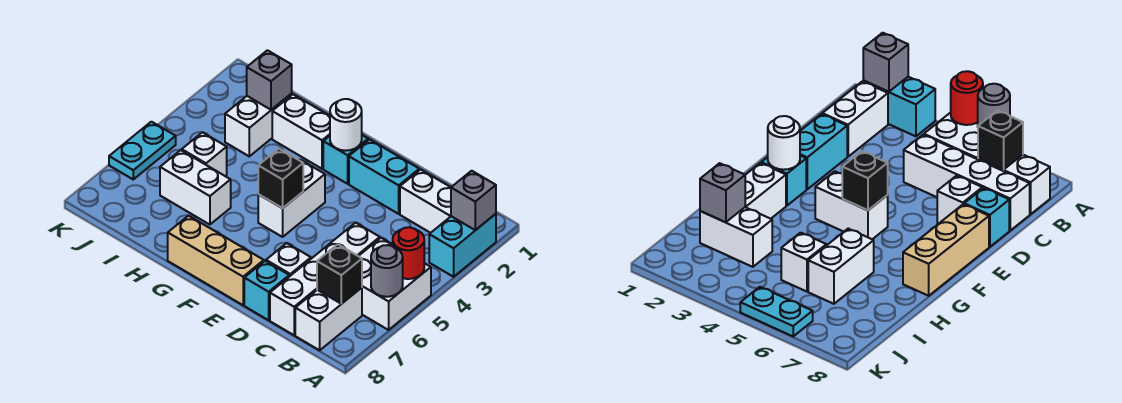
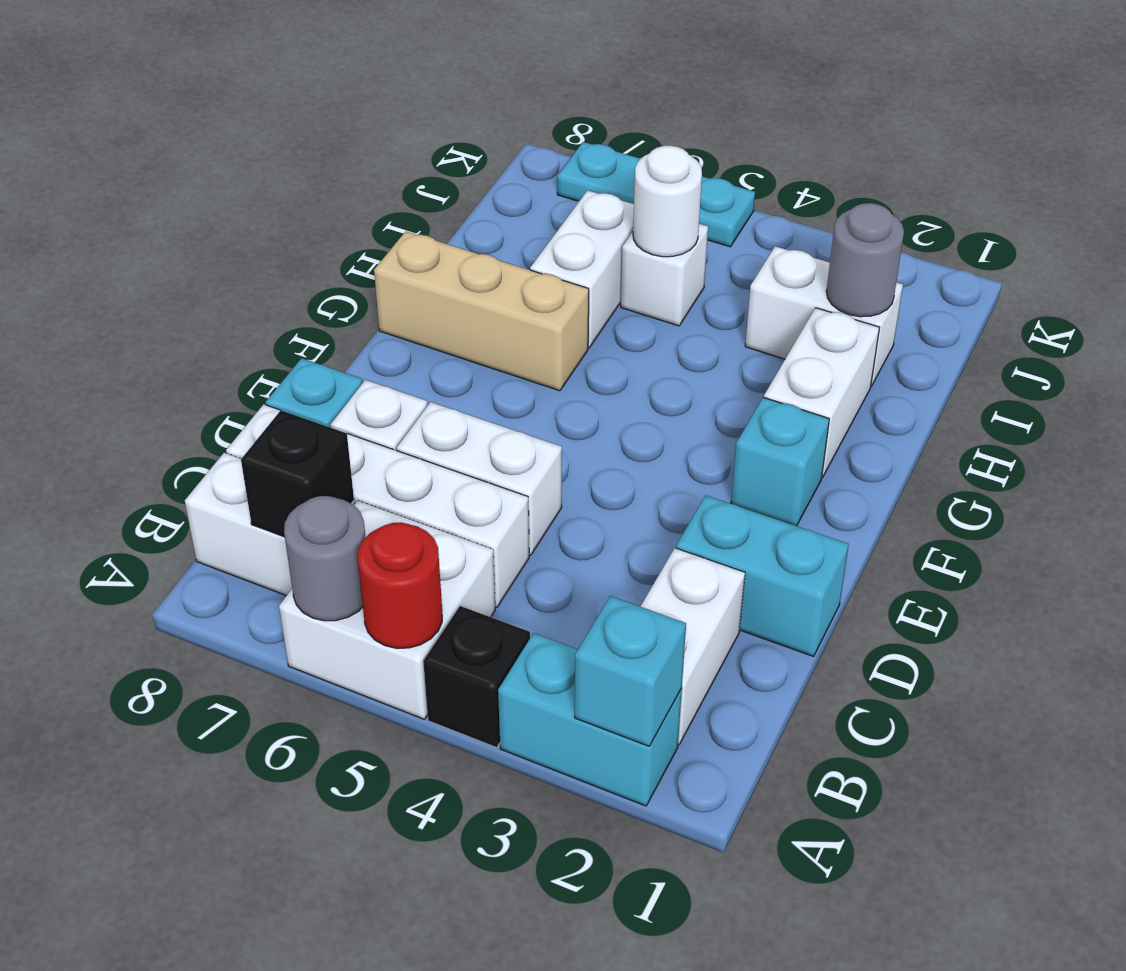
grey 1x1 brick [451,171,496,230] -> cyan 1x1 brick [575,596,686,746]
cyan 1x2 brick [349,139,419,214] -> cyan 1x2 brick turned to [676,496,849,656]
tan 1x3 brick [168,216,264,305] -> tan 1x3 brick turned to [374,231,589,391]
white 1x1 round brick [330,99,362,151] -> white 1x1 round brick moved to [633,146,702,257]
white 1x2 brick [258,160,325,237] -> white 1x2 brick moved to [397,402,562,555]
black 1x1 brick [258,149,303,208] -> black 1x1 brick moved to [423,606,530,748]
grey 1x1 brick [247,50,292,110] -> grey 1x1 round brick [826,203,904,317]
cyan 1x2 plate [109,122,176,179] -> cyan 1x3 plate [557,142,755,247]

